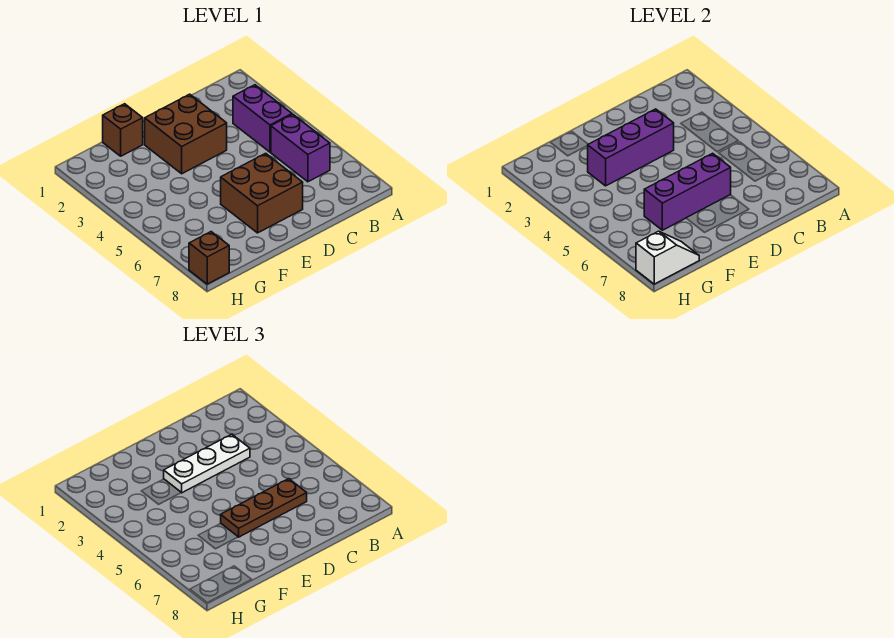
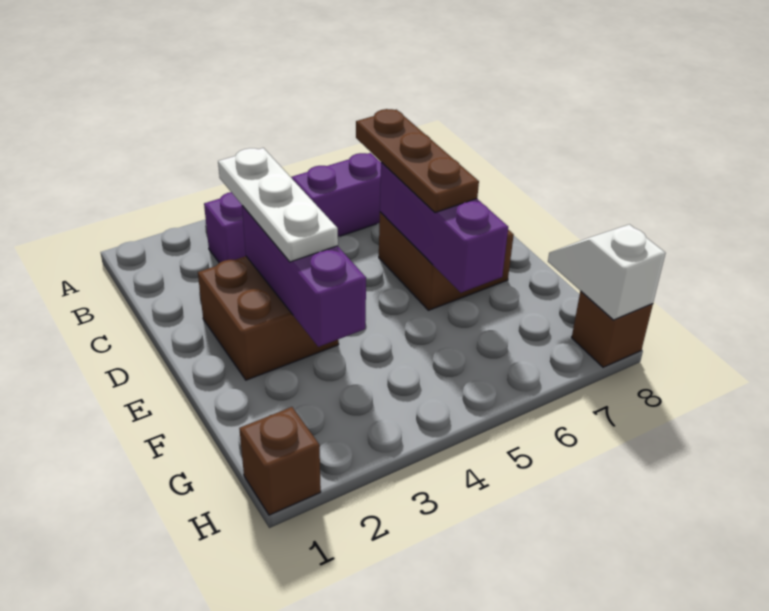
brown 1x1 brick [103,104,143,156] -> brown 1x1 brick moved to [239,407,321,515]

